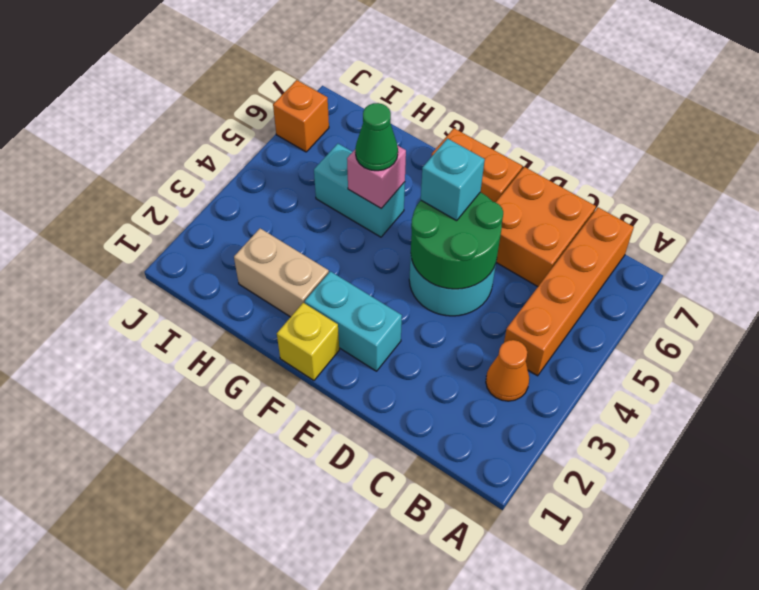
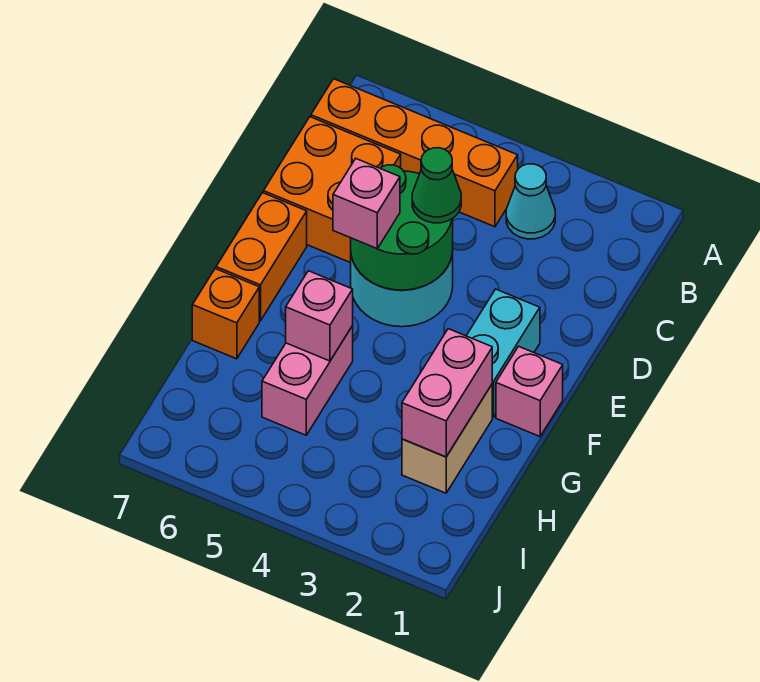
orange 1x1 cone [486,340,529,401] -> cyan 1x1 cone [506,164,555,239]
cyan 1x1 brick [421,139,485,221] -> pink 1x1 brick [333,159,400,249]
yellow 1x1 brick [277,303,339,380] -> pink 1x1 brick [496,346,563,436]
none -> pink 1x2 brick [402,329,492,457]
cyan 1x2 brick [314,144,405,237] -> pink 1x2 brick [262,326,353,435]
green 1x1 cone [355,103,398,171] -> green 1x1 cone moved to [412,148,461,223]
orange 1x1 brick [273,80,329,152] -> orange 1x1 brick moved to [192,269,259,359]

